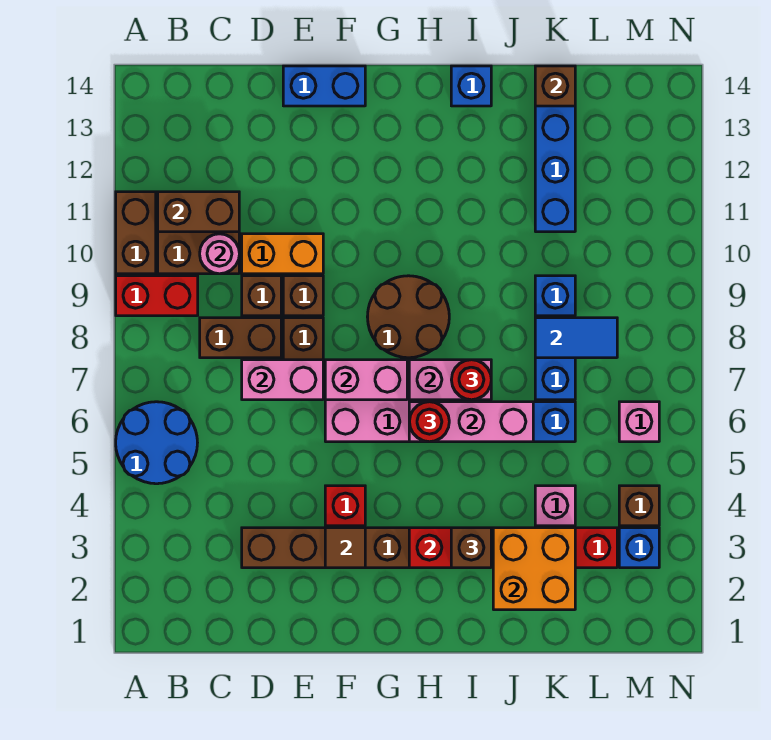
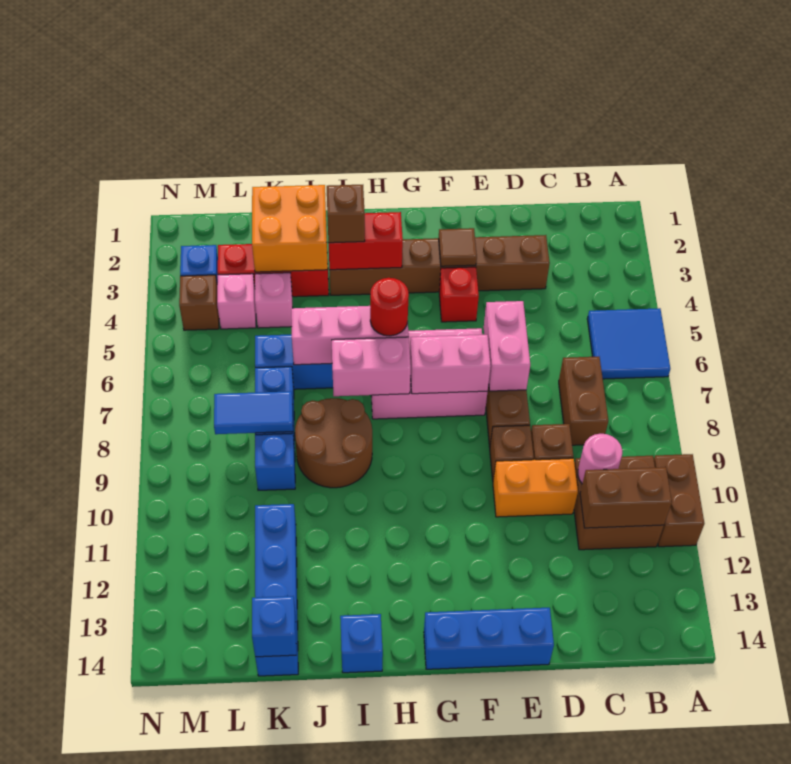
blue 2x2 round brick [116,402,197,484] -> blue 2x2 tile [587,308,670,379]
red 1x2 brick [116,276,198,316] -> none
brown 1x2 brick [200,318,281,358] -> brown 1x2 brick turned to [559,357,608,445]
pink 1x2 brick [242,360,323,400] -> pink 1x2 brick turned to [484,301,530,391]
blue 1x2 brick [283,66,365,106] -> blue 1x3 brick [424,608,554,669]
brown 2x2 round brick [367,276,449,358] -> brown 2x2 round brick moved to [295,398,372,488]
red 1x1 round brick [451,360,491,400] -> none
brown 1x1 brick [535,66,575,106] -> blue 1x1 brick [252,596,296,657]
pink 1x1 brick [619,402,659,442] -> pink 1x1 brick moved to [217,274,256,329]

